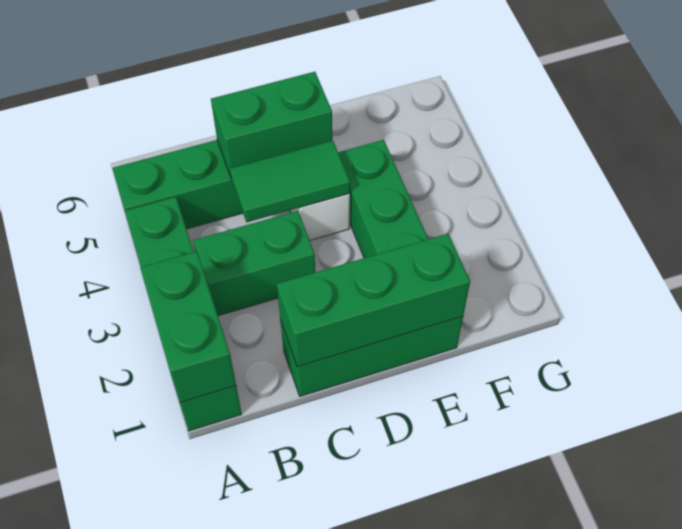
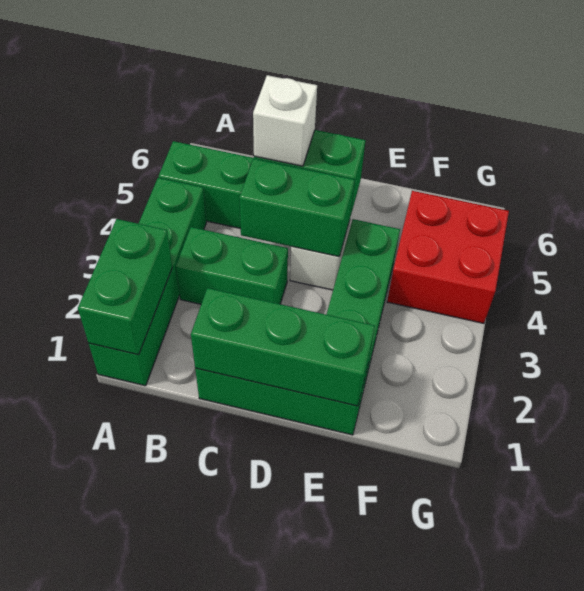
green 1x2 tile [230,141,350,222] -> green 1x2 brick [239,159,354,257]
none -> white 1x1 brick [253,75,317,166]
none -> red 2x2 brick [387,191,509,323]

